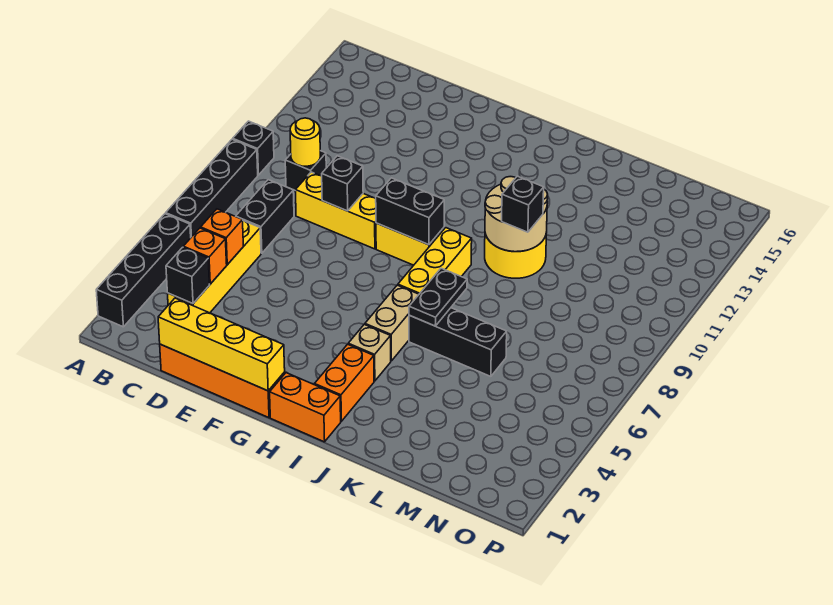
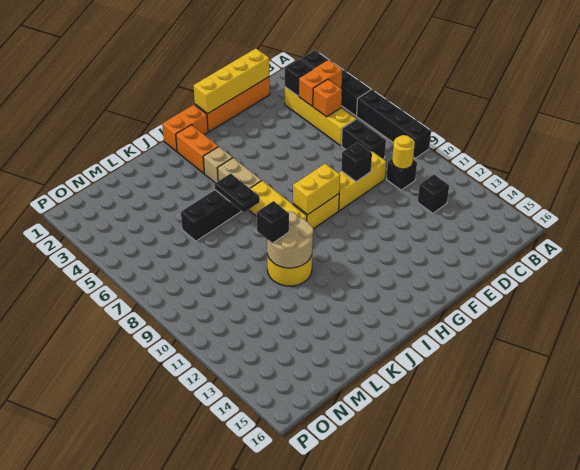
black 1x1 brick [233,121,274,175] -> black 1x1 brick moved to [418,175,449,213]
orange 1x1 brick [183,228,227,284] -> orange 1x2 brick [299,60,342,106]
black 1x2 brick [376,178,444,245] -> yellow 1x2 brick [293,164,340,215]

